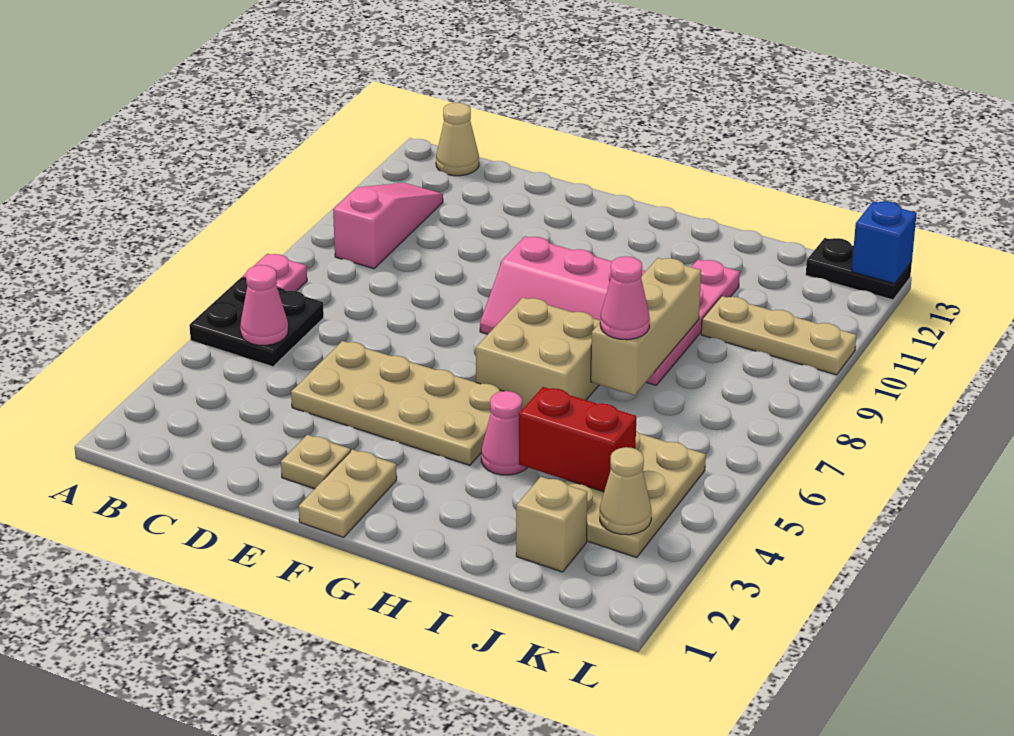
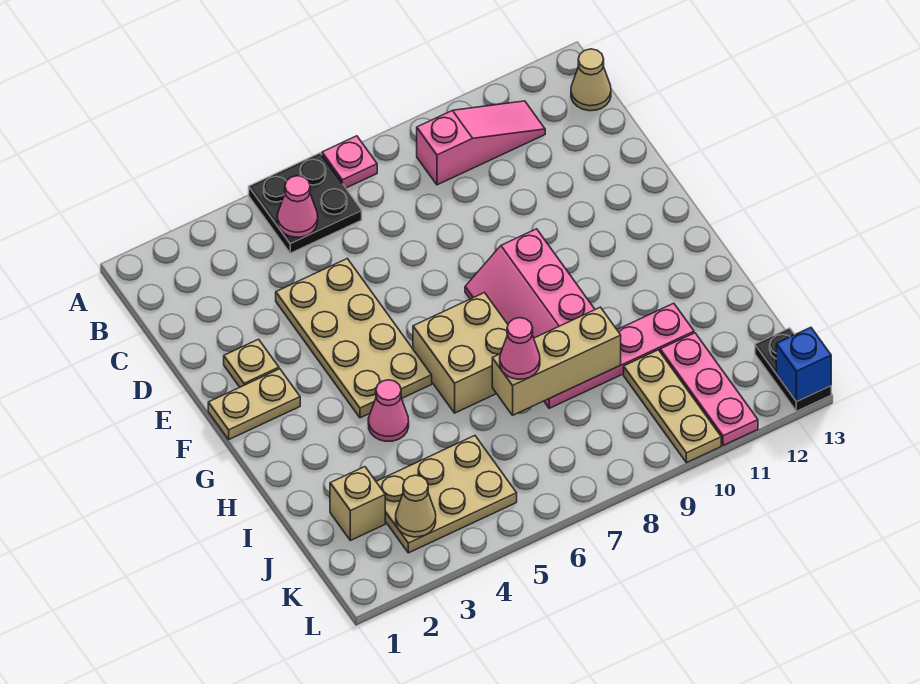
red 1x2 brick [519,387,636,492] -> none
none -> pink 1x3 plate [660,333,758,446]

